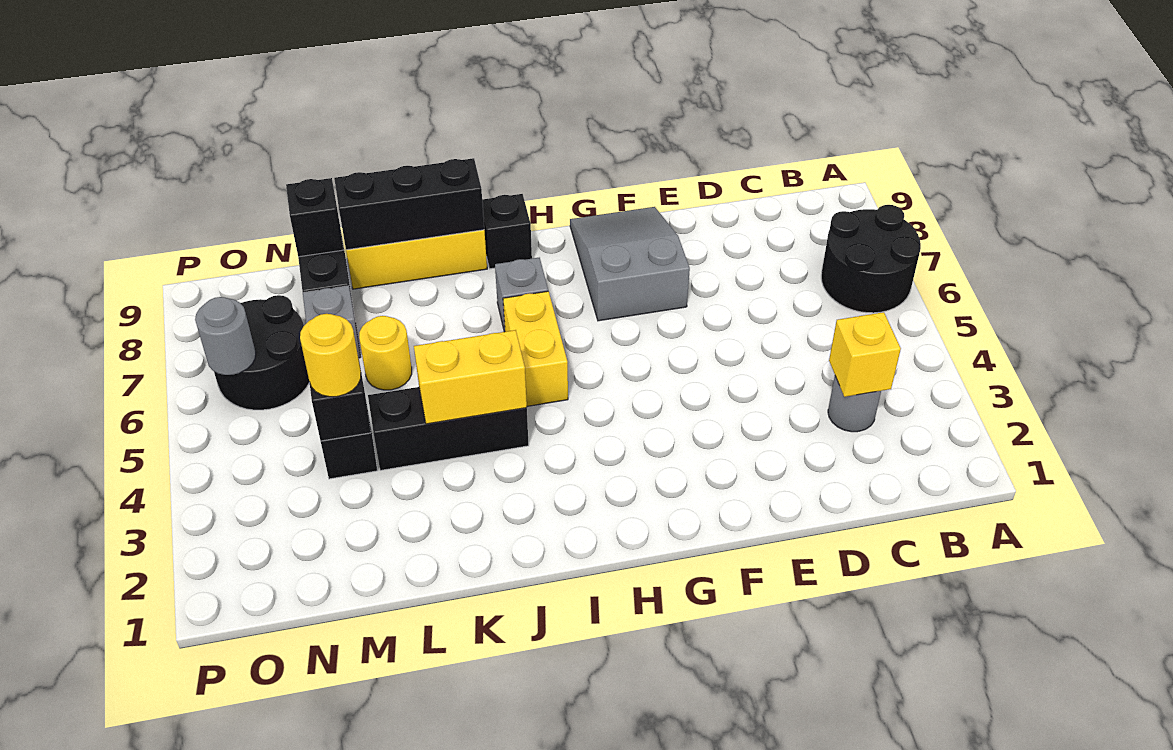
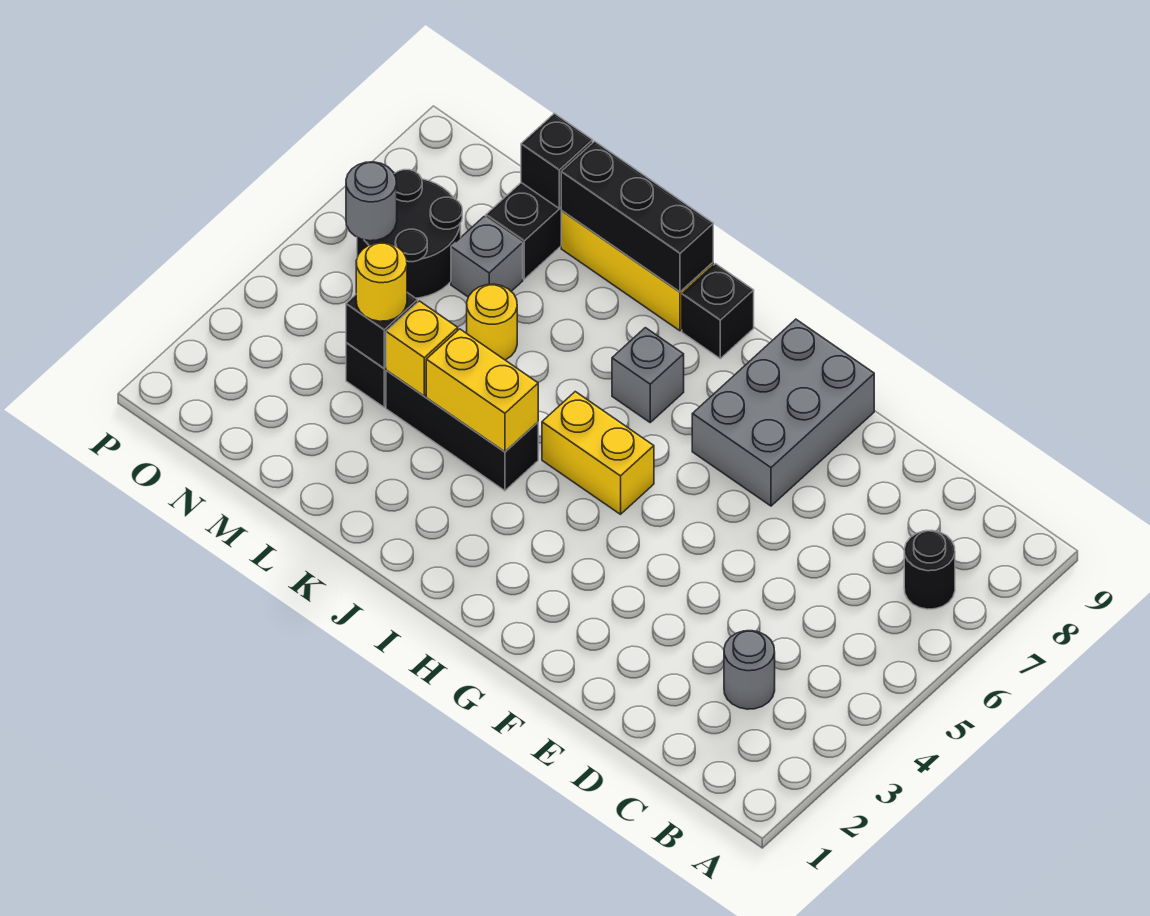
black 2x2 round brick [821,205,921,313] -> black 1x1 round brick [904,530,955,609]
yellow 1x1 brick [829,312,901,397] -> yellow 1x1 brick moved to [386,301,458,396]
grey 2x3 slope [570,207,690,321] -> grey 2x3 brick [692,319,874,506]
yellow 1x2 brick [503,291,568,406] -> yellow 1x2 brick turned to [542,392,654,514]

